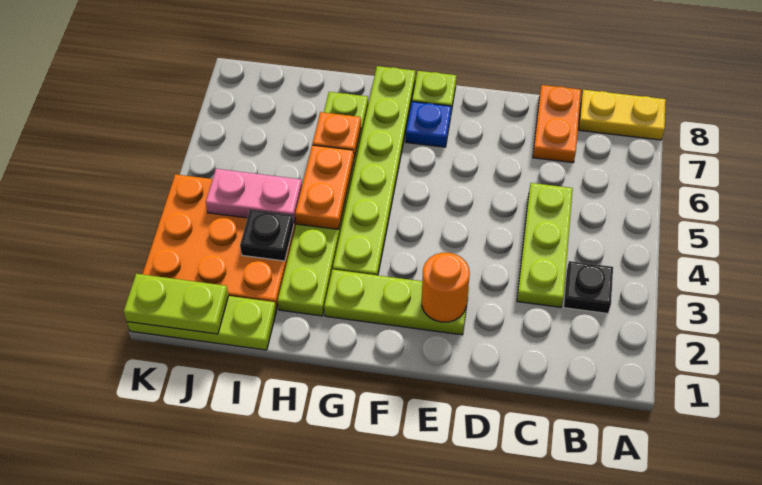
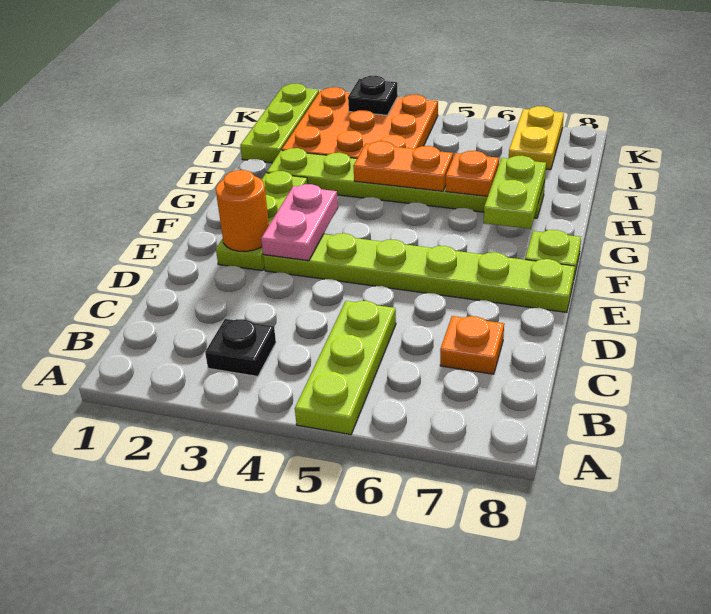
yellow 1x2 plate [579,90,666,140] -> yellow 1x2 plate moved to [509,106,564,170]
lime 1x3 plate [517,183,573,307] -> lime 1x3 plate turned to [295,301,396,435]
orange 1x2 plate [533,85,581,163] -> orange 1x1 plate [440,316,504,374]
blue 1x1 plate [406,102,451,147] -> none
lime 1x6 plate [333,66,415,275] -> lime 1x6 plate moved to [263,233,575,312]
black 1x1 plate [240,210,294,261] -> black 1x1 plate moved to [348,76,398,115]
pink 1x2 plate [206,169,302,224] -> pink 1x2 plate moved to [261,184,338,261]
lime 1x2 plate [124,274,228,334] -> lime 1x2 plate moved to [484,156,546,229]

